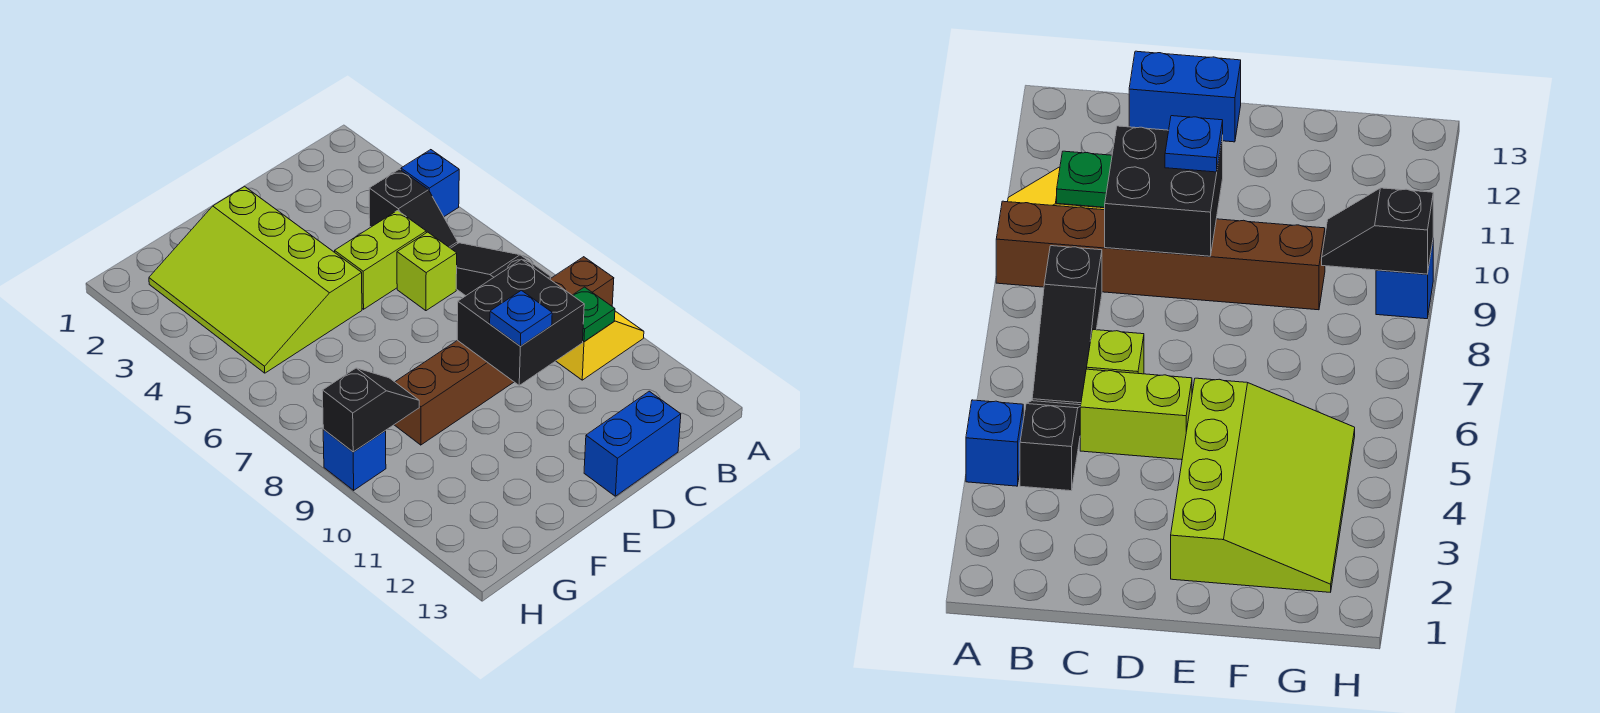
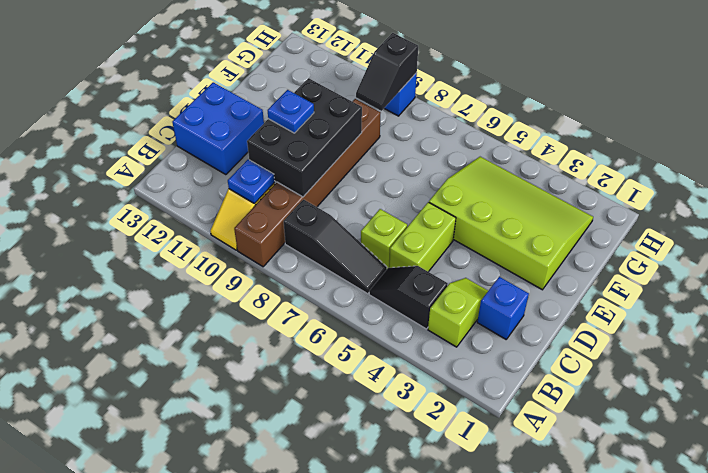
blue 1x1 brick [401,150,459,216] -> blue 1x1 brick moved to [477,277,529,339]
none -> lime 1x2 slope [428,278,488,347]
green 1x1 plate [573,287,615,342] -> blue 1x1 plate [228,159,275,204]
black 2x2 brick [457,259,584,385] -> black 2x3 brick [247,78,362,197]
blue 1x2 brick [584,391,681,496] -> blue 2x2 brick [172,82,264,175]

